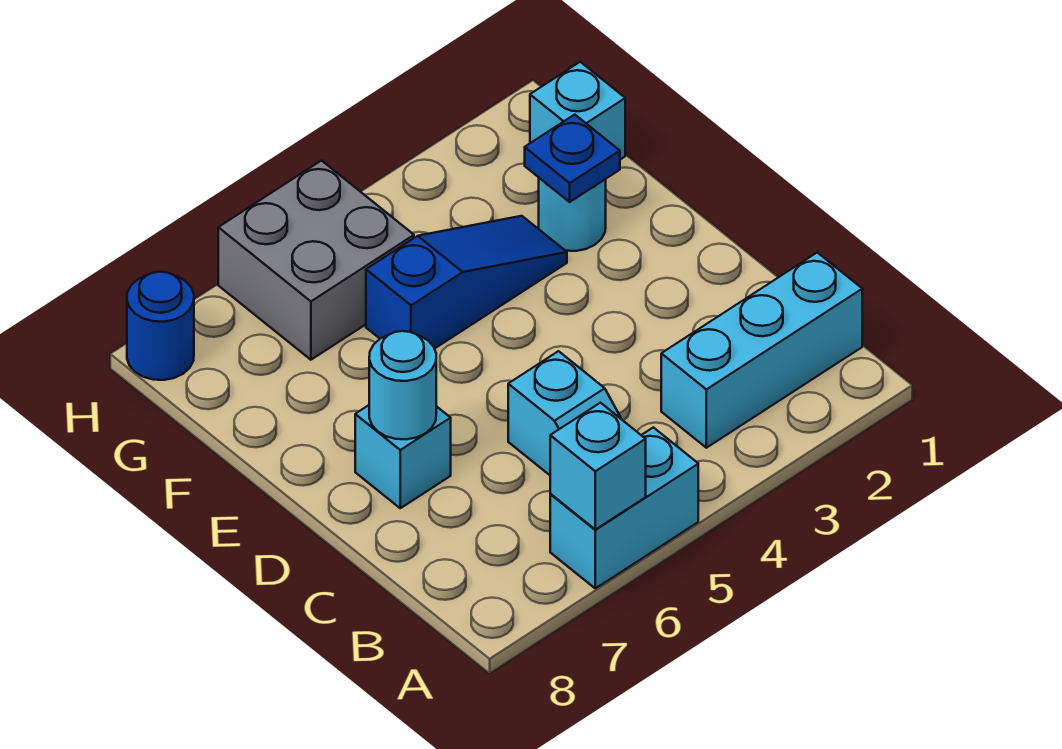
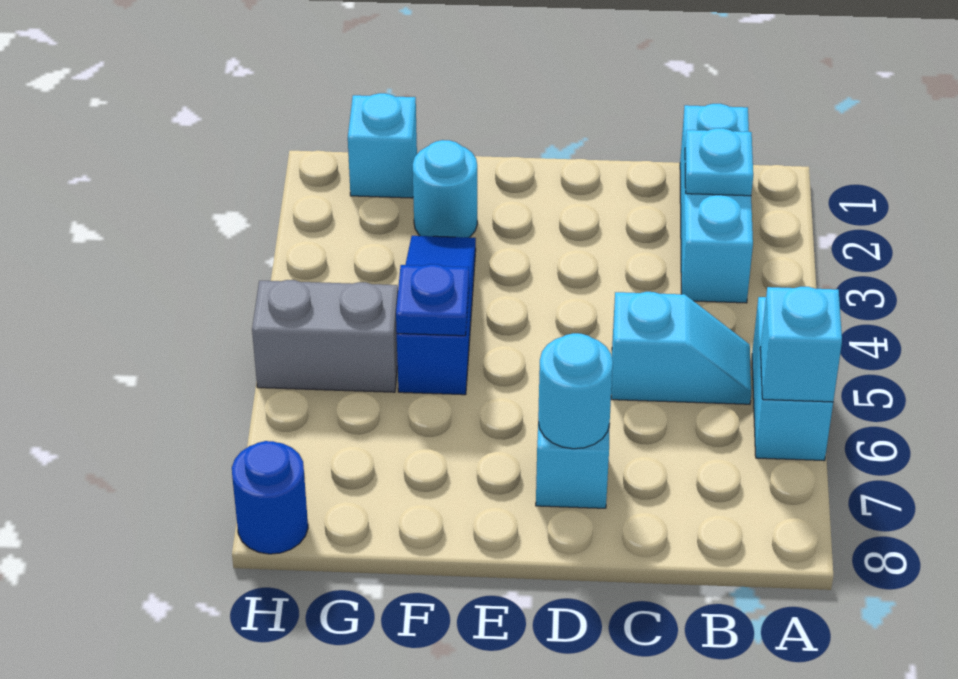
none -> cyan 1x1 plate [685,128,753,196]
blue 1x1 plate [525,115,620,202] -> blue 1x1 plate moved to [396,264,469,336]
grey 2x2 brick [218,161,414,360] -> grey 1x2 brick [252,280,398,392]

